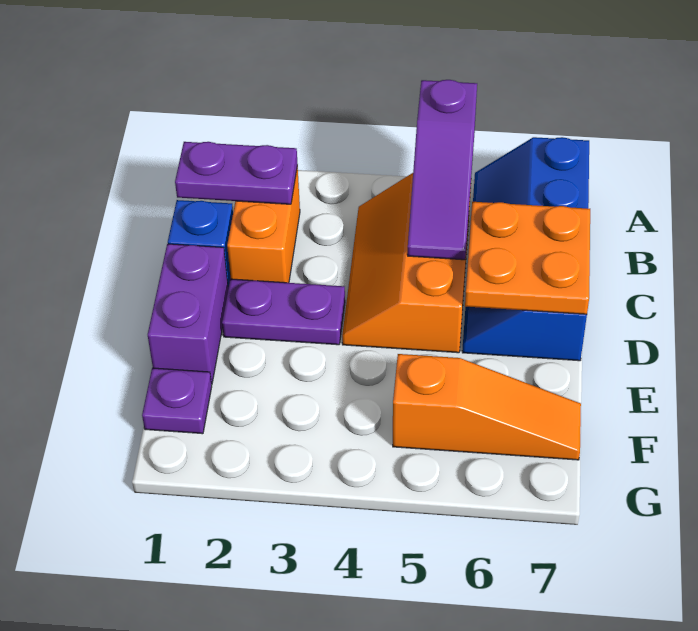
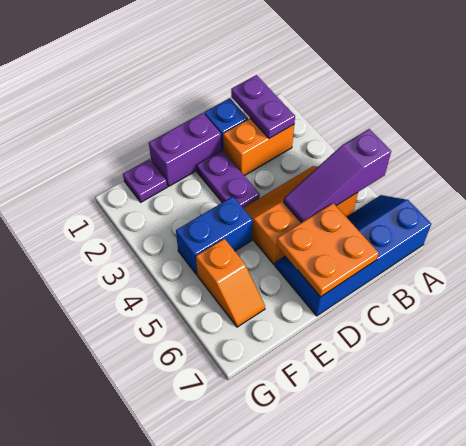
none -> blue 1x2 brick [176,197,253,275]
orange 1x3 slope [393,354,581,460] -> orange 1x2 slope [196,239,265,327]

